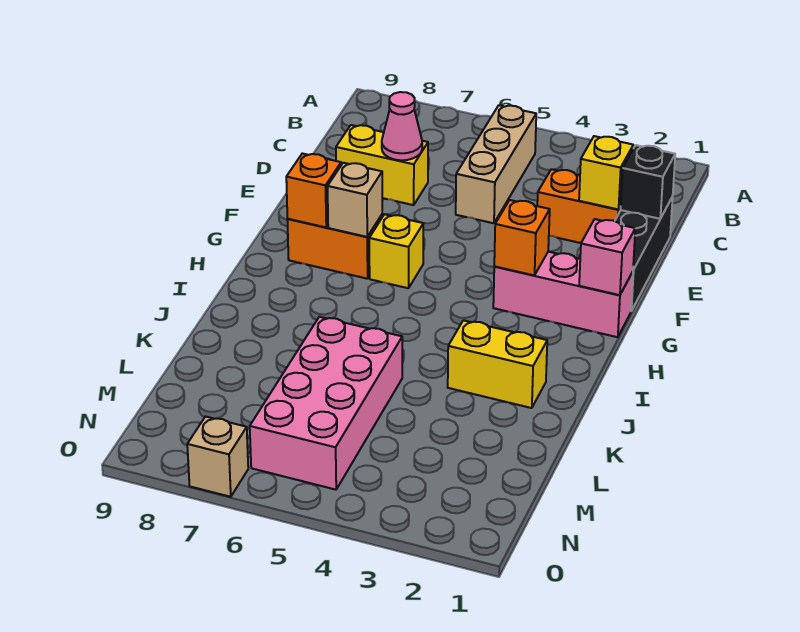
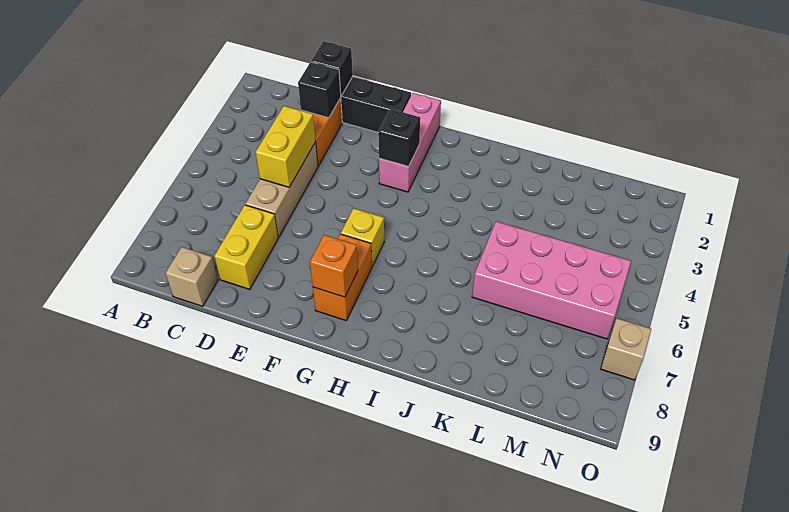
tan 1x3 brick [456,105,536,223] -> tan 1x3 brick turned to [245,142,318,237]
yellow 1x1 brick [579,136,633,210] -> black 1x1 brick [298,62,341,118]
pink 1x1 cone [382,92,422,160] -> none
pink 1x1 brick [579,219,635,295] -> none
orange 1x1 brick [494,200,550,275] -> black 1x1 brick [378,109,420,167]
tan 1x1 brick [328,163,382,237] -> tan 1x1 brick moved to [166,247,218,306]
yellow 1x2 brick [448,320,547,408] -> yellow 1x2 brick moved to [256,106,316,187]

